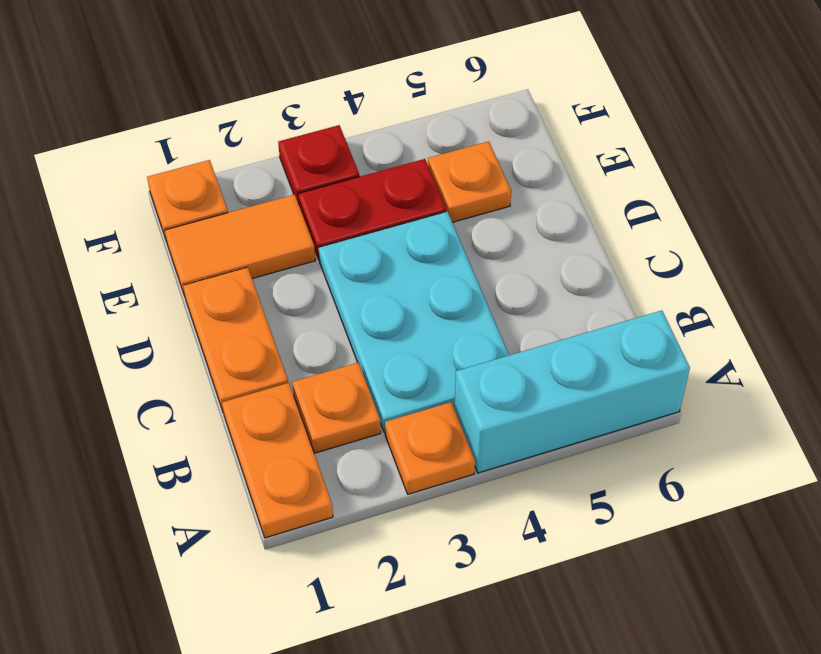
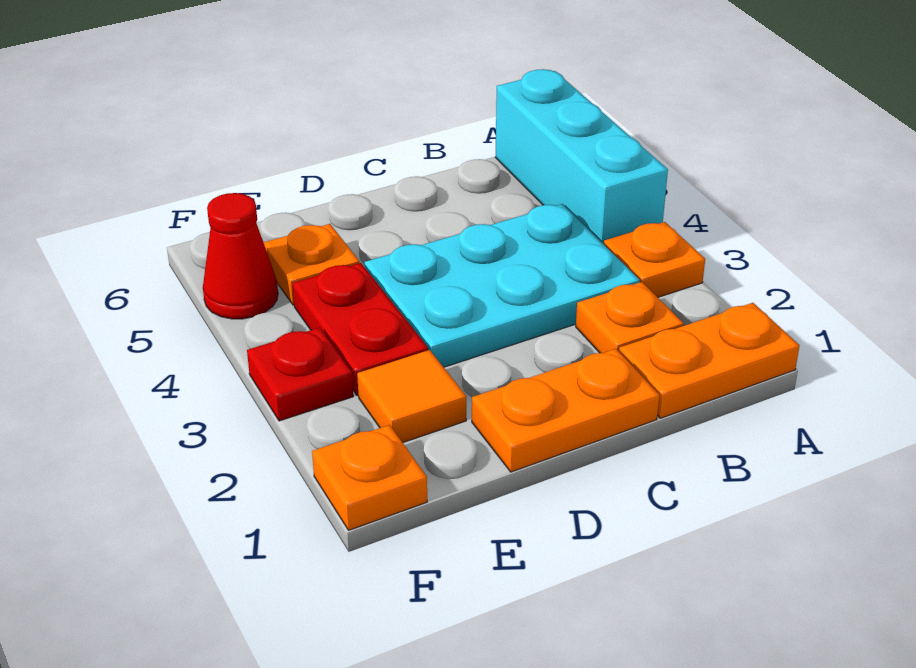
orange 1x2 tile [165,195,315,296] -> orange 1x1 tile [357,350,466,443]
none -> red 1x1 cone [203,193,278,319]

